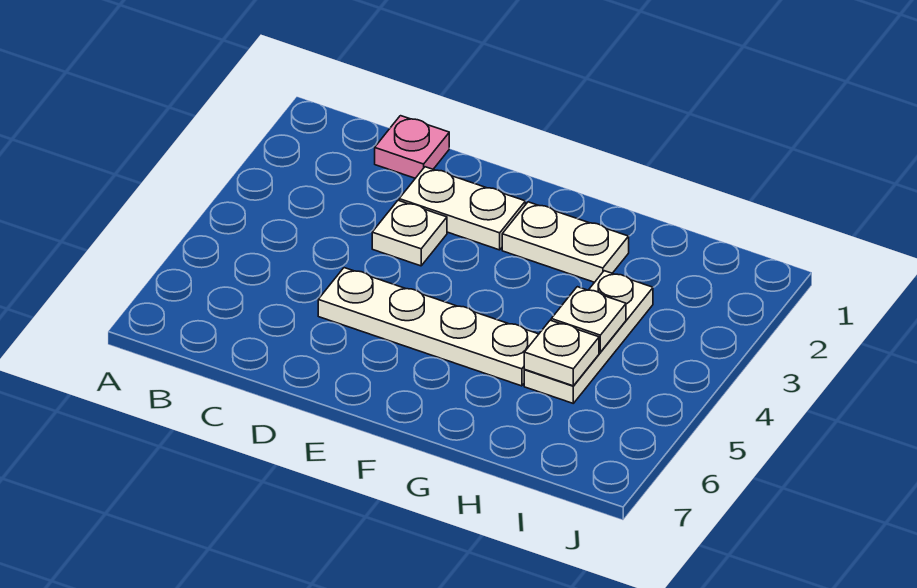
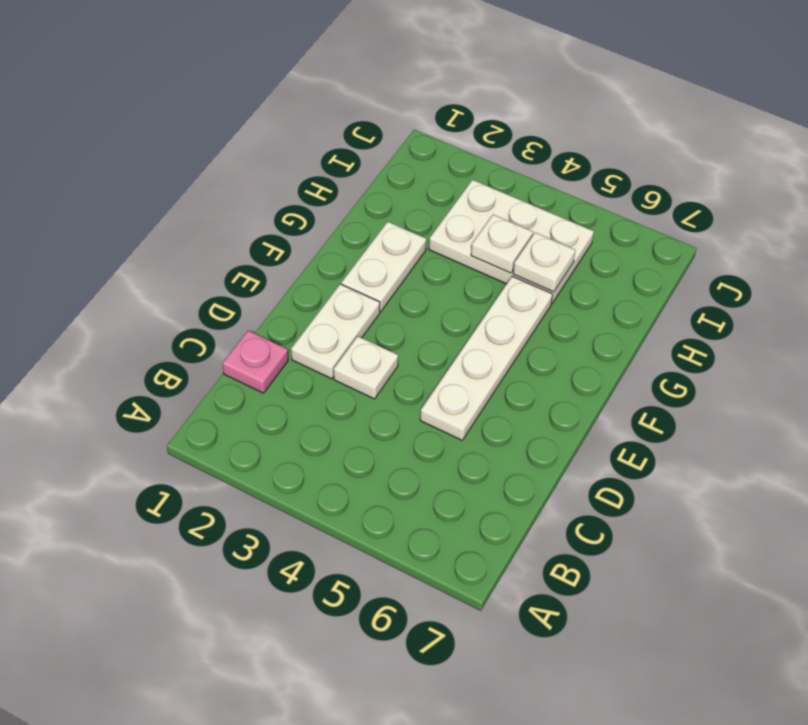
white 1x3 plate [524,271,653,403] -> white 2x3 plate [429,180,594,304]

